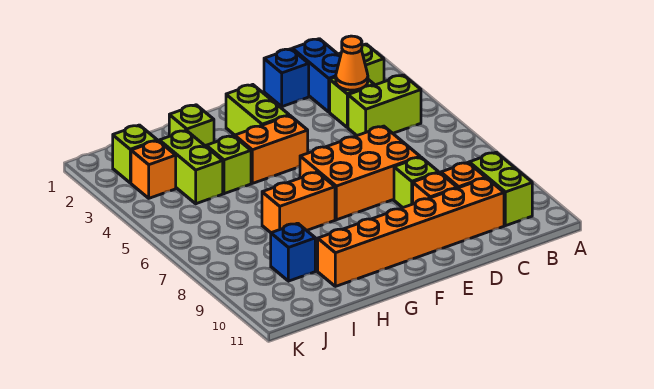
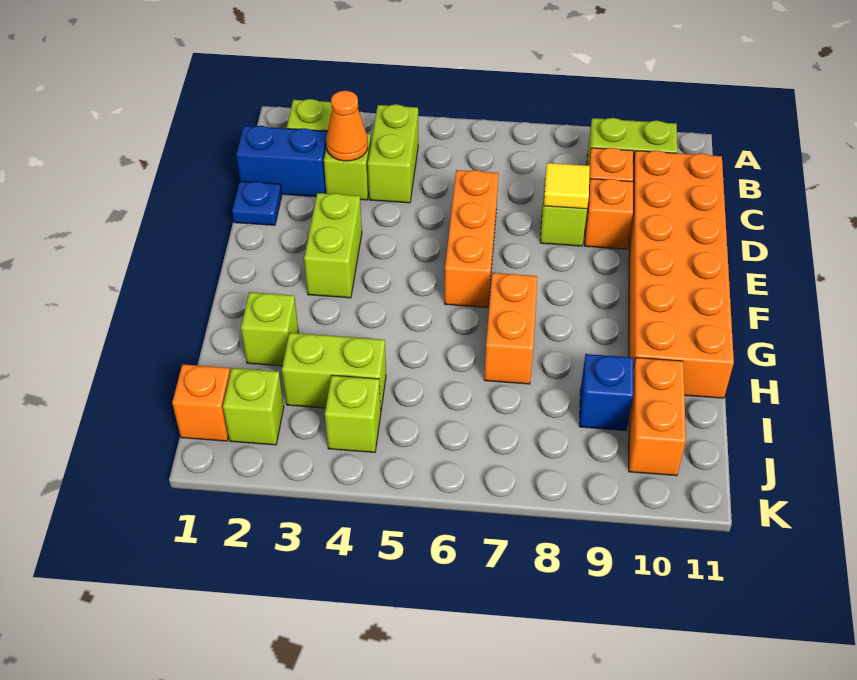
orange 1x6 brick [318,178,504,286] -> orange 2x6 brick [629,151,734,398]
blue 1x1 brick [264,49,309,107] -> blue 1x1 plate [232,181,282,225]
orange 2x3 brick [300,126,420,220] -> orange 1x3 brick [444,170,498,307]
none -> yellow 1x1 tile [544,163,590,209]
lime 1x2 brick [226,85,289,135] -> lime 1x2 brick turned to [304,193,362,298]
orange 1x2 brick [235,116,308,183] -> orange 1x2 brick moved to [629,358,686,476]
lime 1x1 brick [206,136,251,194] -> lime 1x1 brick moved to [325,375,381,452]
orange 1x1 brick [131,141,176,198] -> orange 1x1 brick moved to [172,364,230,441]

